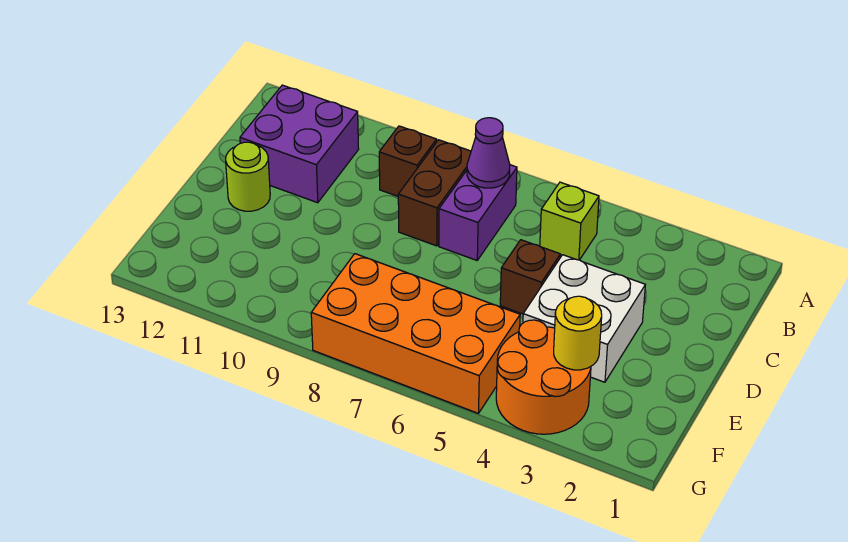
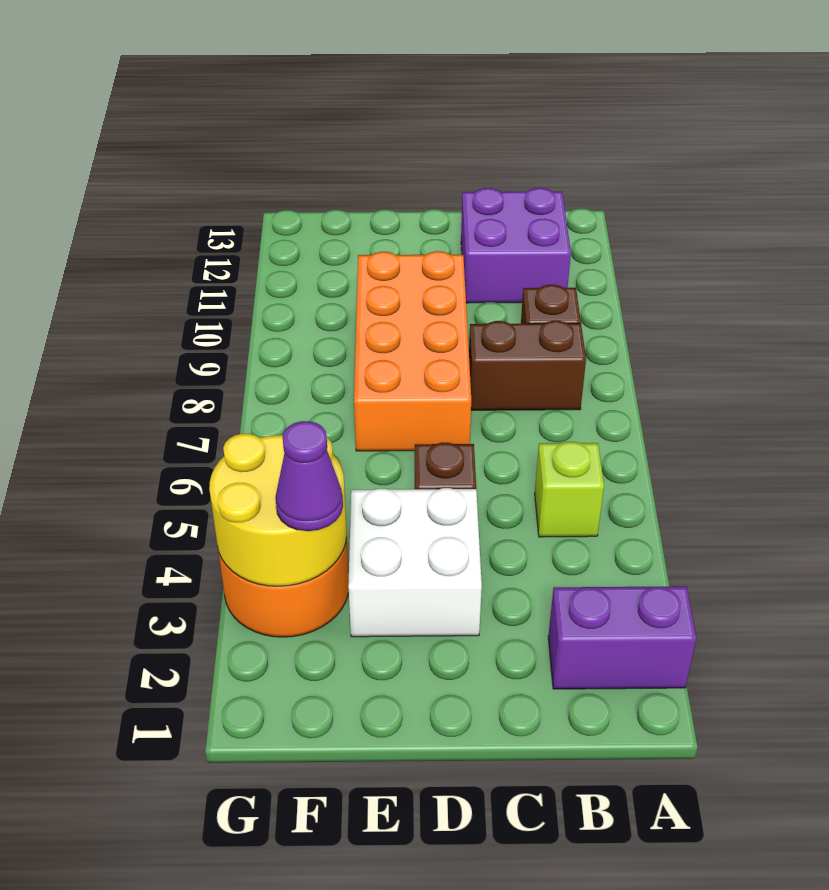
purple 1x2 brick [439,165,517,260] -> purple 1x2 brick moved to [548,586,696,689]
purple 1x1 cone [467,118,510,188] -> purple 1x1 cone moved to [276,421,343,531]
lime 1x1 round brick [226,142,270,211] -> none
yellow 1x1 round brick [554,296,602,370] -> yellow 2x2 round brick [209,434,347,586]
orange 2x4 brick [311,254,520,413] -> orange 2x4 brick moved to [354,251,471,451]

